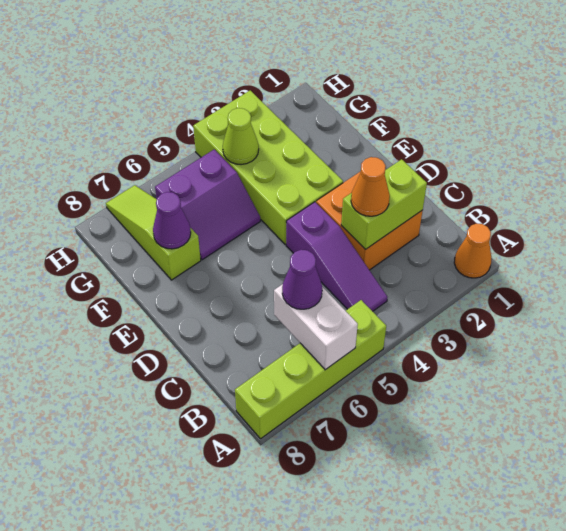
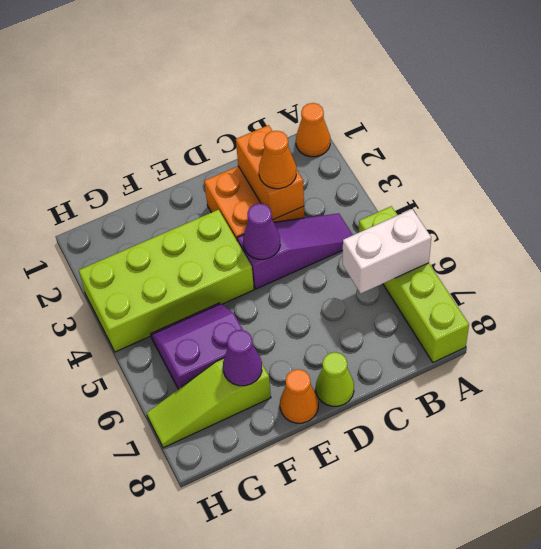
purple 1x1 cone [282,250,322,309] -> purple 1x1 cone moved to [243,203,280,259]
lime 1x2 brick [341,159,427,250] -> orange 1x2 brick [236,125,304,220]
none -> orange 1x1 cone [280,369,318,423]
purple 2x2 slope [155,149,260,260] -> purple 2x2 slope turned to [151,303,243,389]
lime 1x1 cone [223,108,259,165] -> lime 1x1 cone moved to [316,352,354,406]

